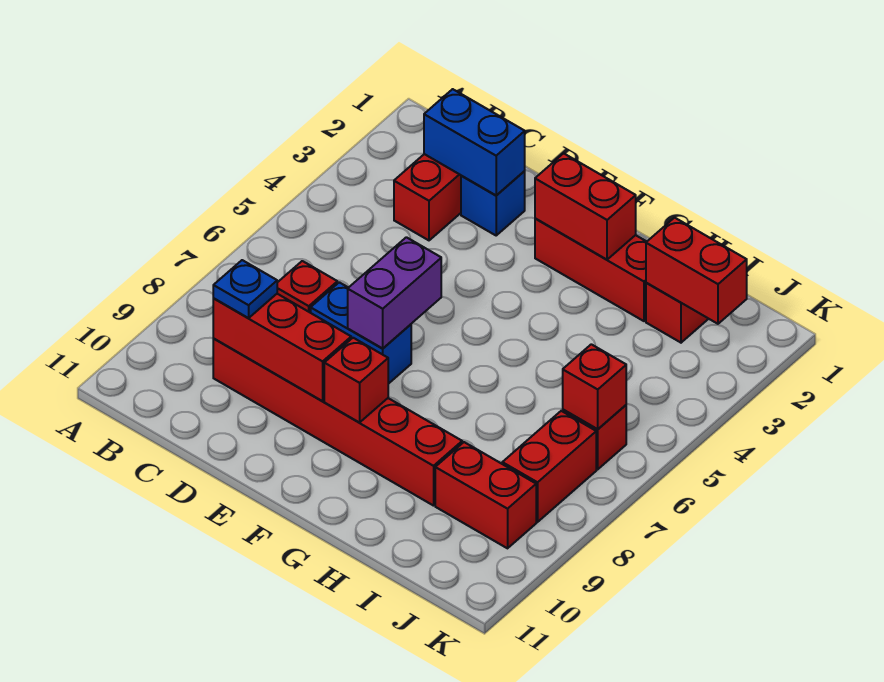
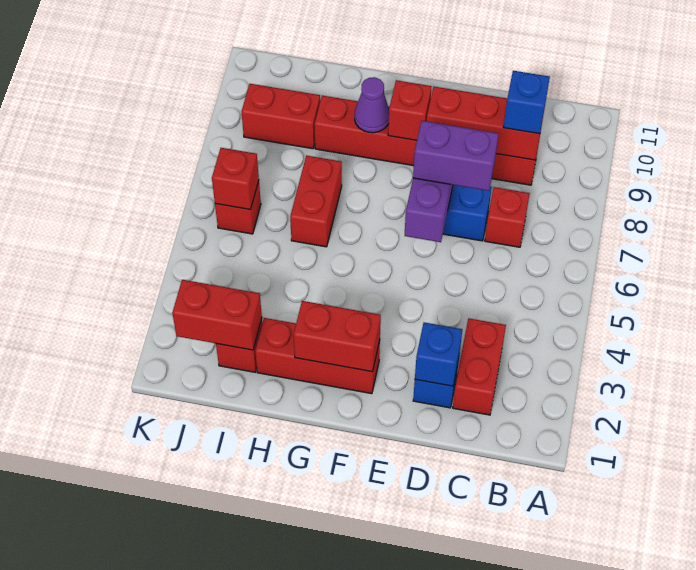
blue 1x2 brick [424,89,525,195] -> blue 1x1 brick [415,322,462,386]
blue 1x1 plate [213,260,277,318] -> blue 1x1 brick [504,71,550,134]
none -> purple 1x2 brick [413,121,498,191]
none -> purple 1x1 cone [355,77,389,133]
red 1x2 brick [502,411,596,522] -> red 1x2 brick moved to [290,155,342,247]

